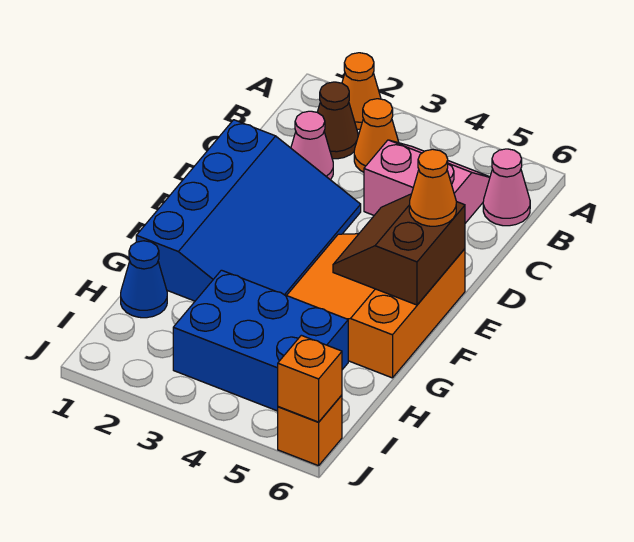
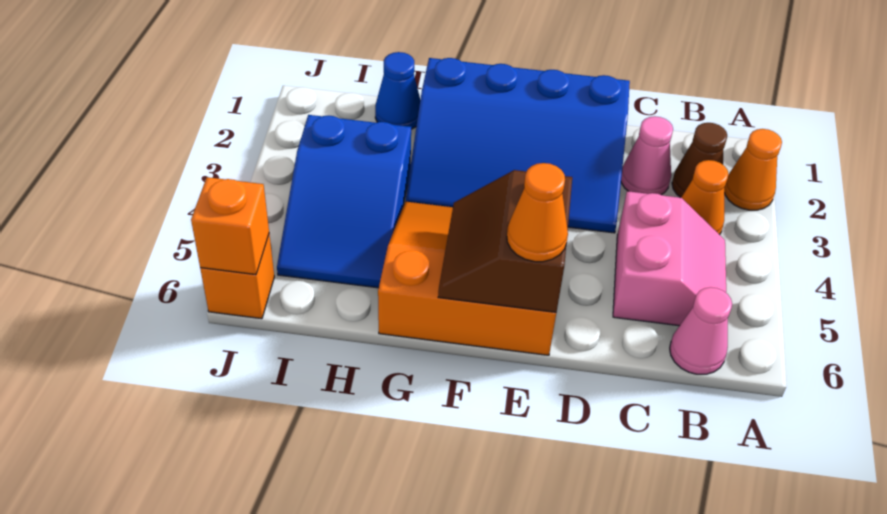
brown 2x2 slope [333,194,465,305] -> brown 2x2 slope turned to [438,170,572,312]
blue 2x3 brick [173,270,348,411] -> blue 2x3 slope [277,115,411,288]

